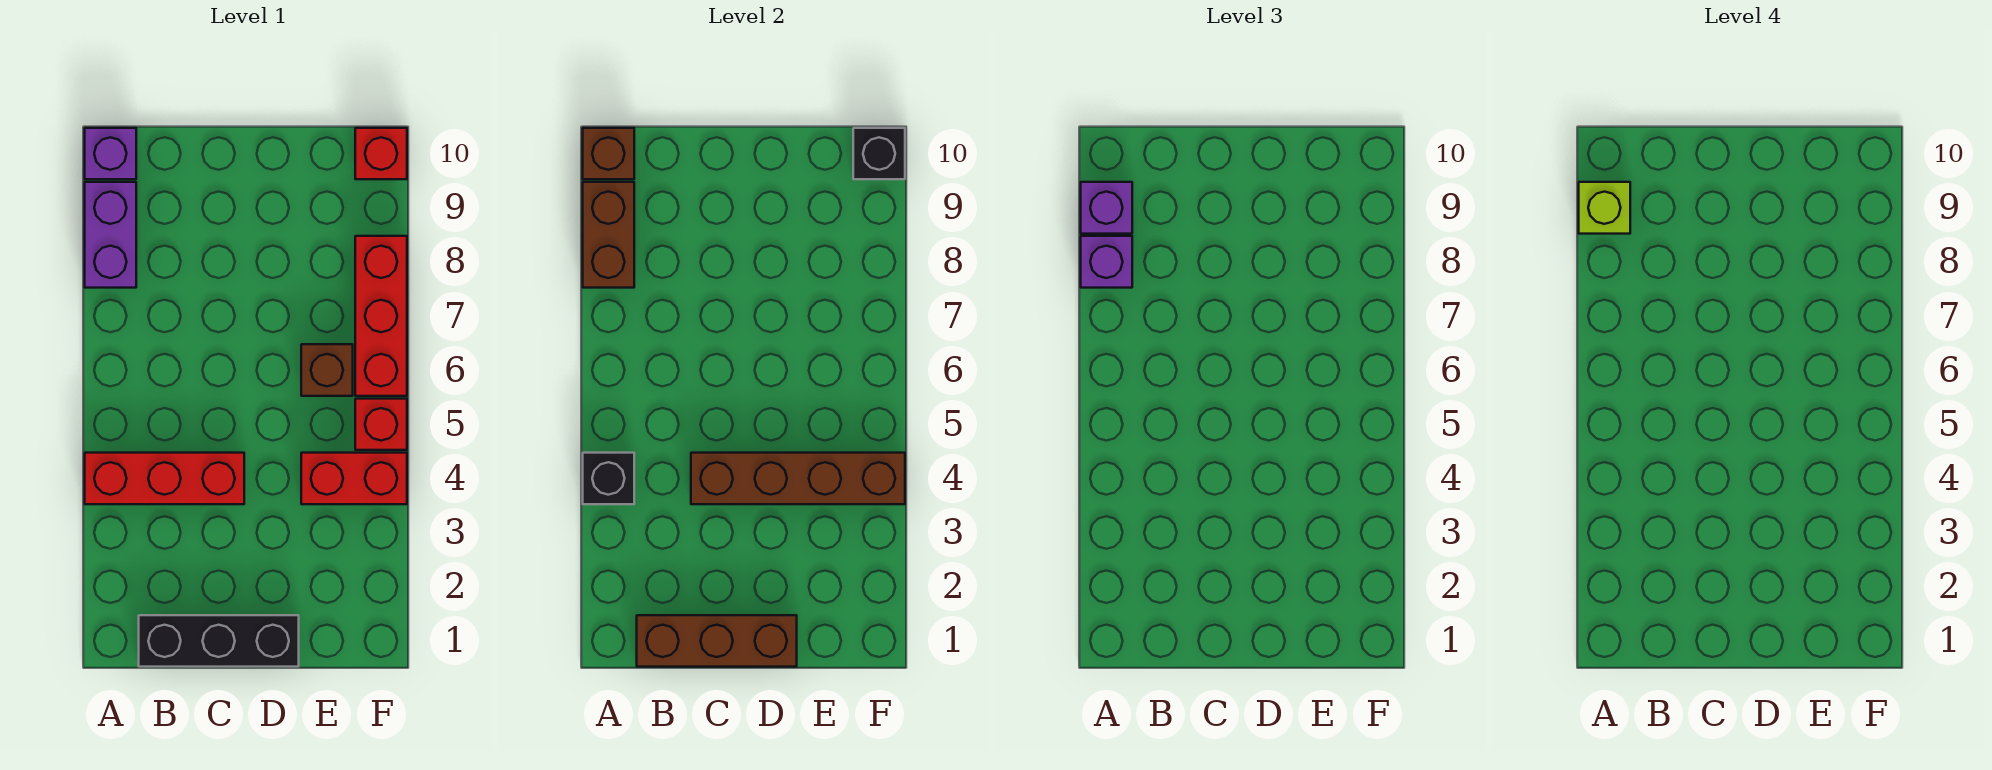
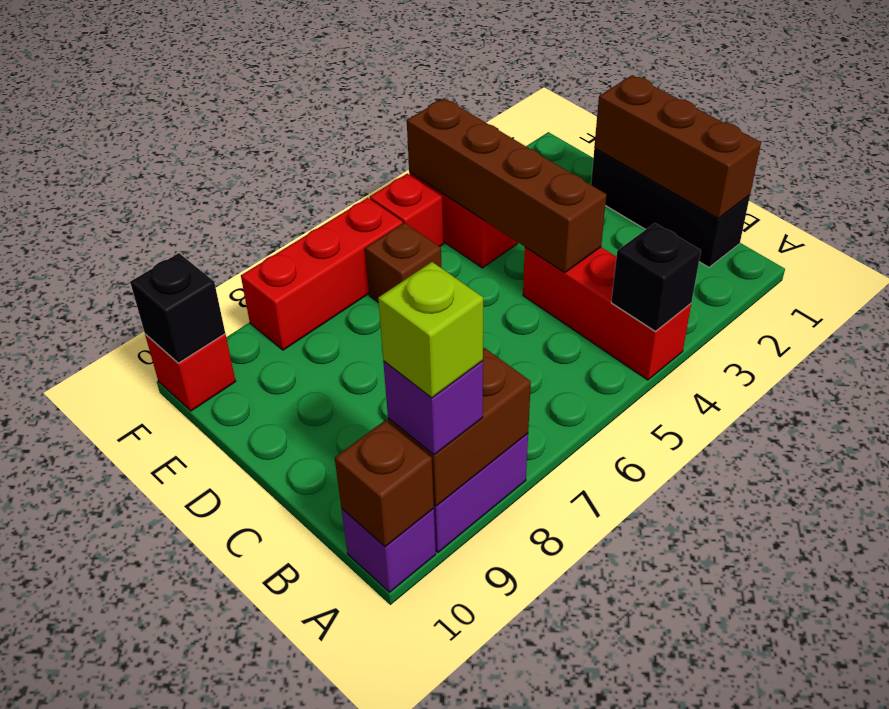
purple 1x1 brick [1081,236,1132,288] -> none

